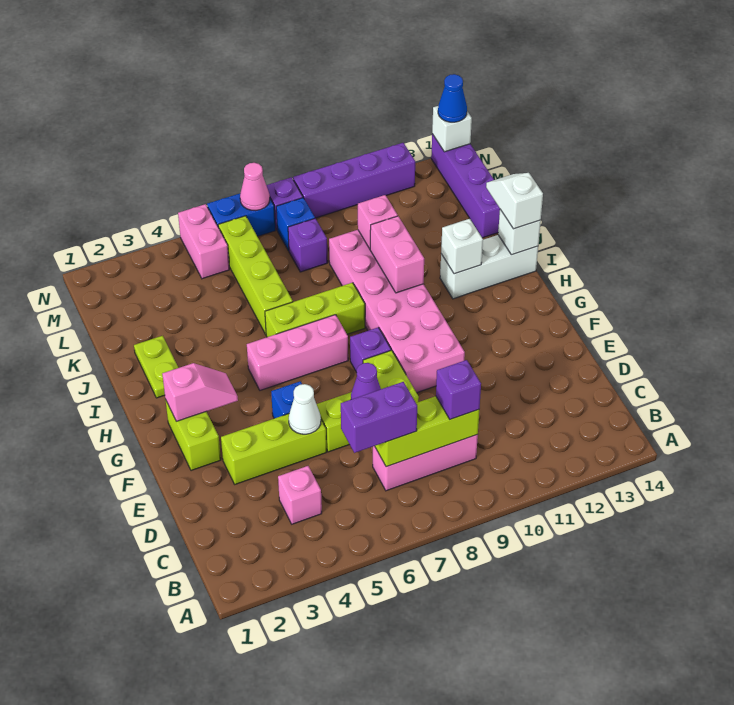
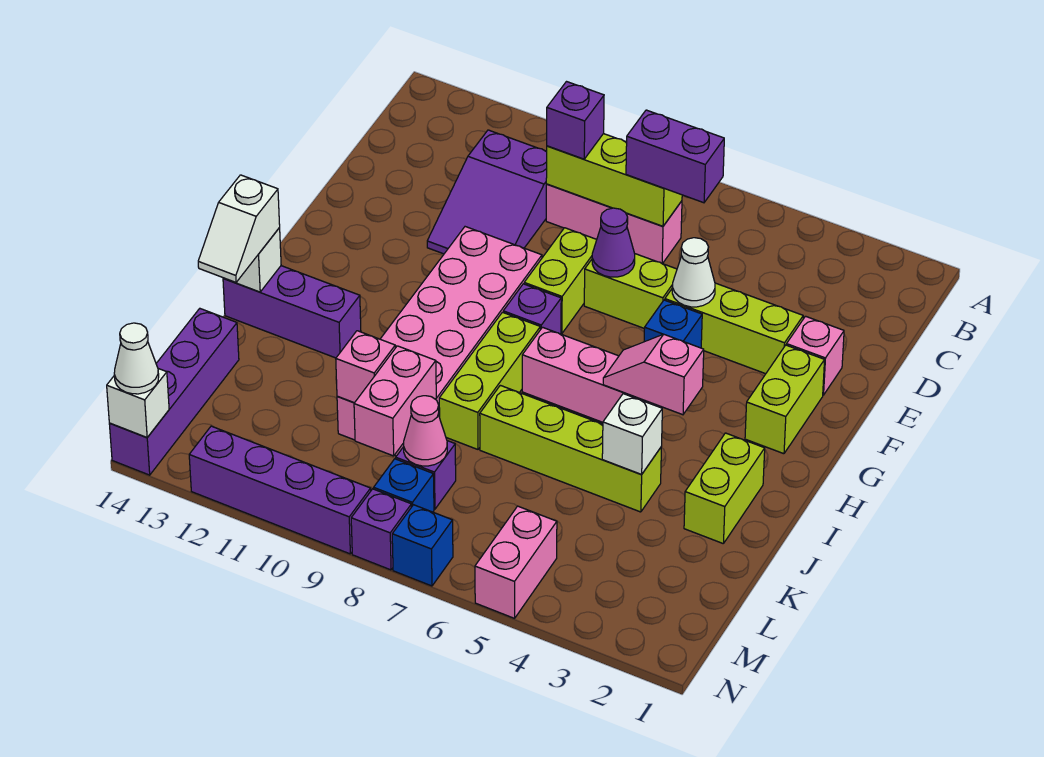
pink 1x1 brick [278,466,322,524] -> pink 1x1 brick moved to [786,316,844,395]
none -> purple 2x3 slope [427,130,547,254]
pink 1x2 slope [162,363,238,421] -> pink 1x2 slope moved to [603,334,704,415]
lime 1x2 plate [134,336,178,398] -> lime 1x2 brick [684,433,765,544]
lime 1x3 brick [265,283,365,337] -> lime 1x3 brick turned to [439,312,540,449]
pink 1x2 brick [370,216,424,293] -> pink 1x2 brick moved to [354,346,436,456]
white 1x3 brick [440,235,538,299] -> purple 1x3 brick [223,266,361,358]
white 1x1 brick [441,219,483,274] -> white 1x1 brick moved to [602,394,662,475]
lime 1x4 brick [218,216,293,334] -> lime 1x4 brick turned to [480,385,661,512]
blue 1x2 brick [207,194,275,236] -> blue 1x1 brick [392,505,453,586]
pink 1x1 cone [240,163,270,211] -> pink 1x1 cone moved to [404,396,447,466]
blue 1x1 cone [438,74,467,122] -> white 1x1 cone [114,323,159,394]

